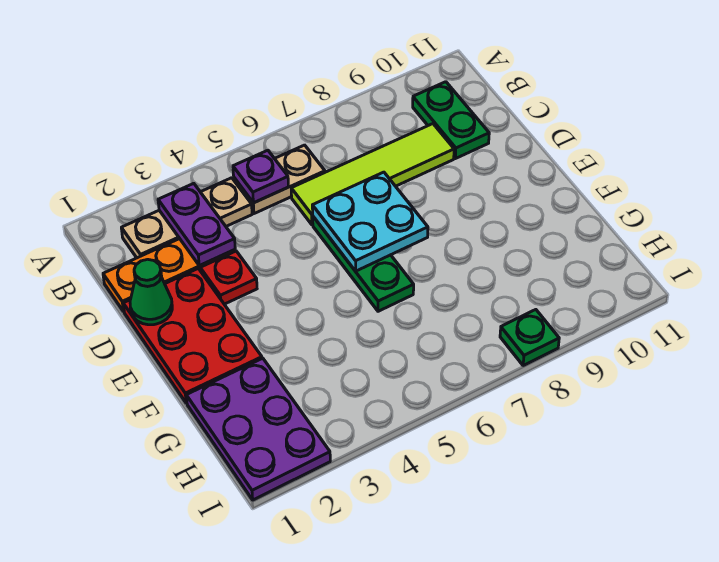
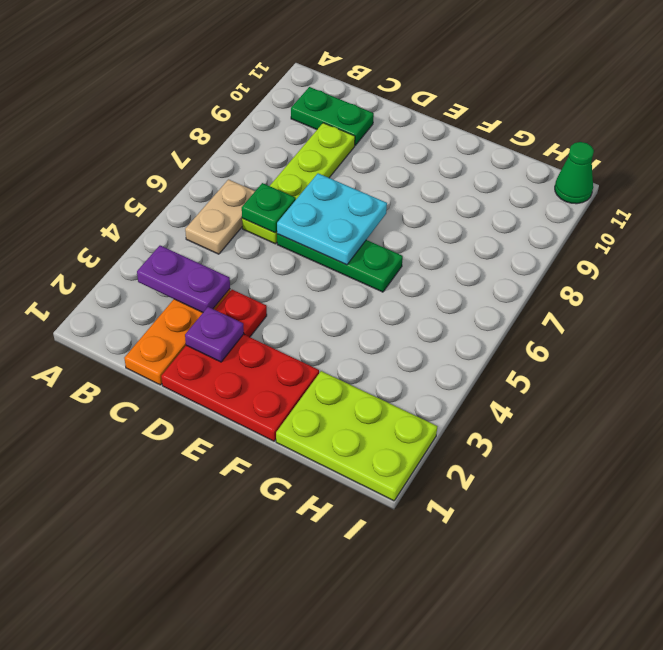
tan 1x3 plate [121,178,252,258] -> none
purple 1x1 plate [233,150,288,203] -> purple 1x1 plate moved to [185,307,244,362]
lime 1x4 tile [291,124,454,225] -> lime 1x4 plate [242,123,355,244]
green 1x1 cone [130,259,172,325] -> green 1x1 cone moved to [555,142,594,204]
purple 2x3 plate [186,358,330,500] -> lime 2x3 plate [276,371,437,501]
green 1x1 plate [500,310,559,366] -> green 1x1 plate moved to [242,183,296,233]

